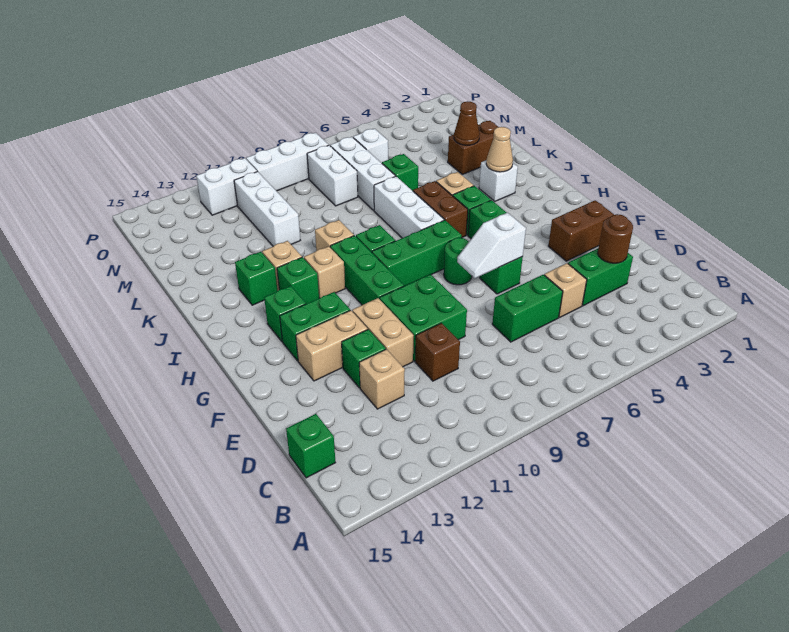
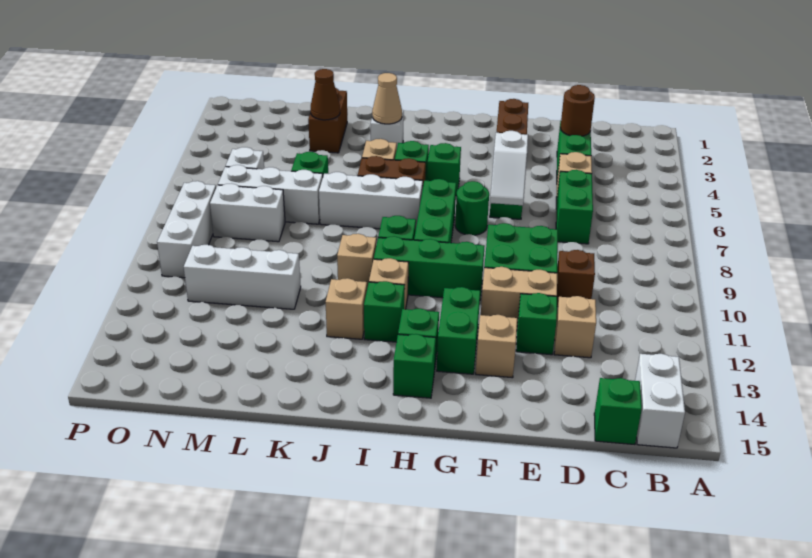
tan 1x2 brick [296,310,368,381] -> tan 1x1 brick [476,315,517,378]
green 1x1 brick [235,252,277,305] -> green 1x1 brick moved to [393,334,436,398]
white 1x2 brick [196,158,257,215] -> white 1x2 brick moved to [635,354,685,448]

